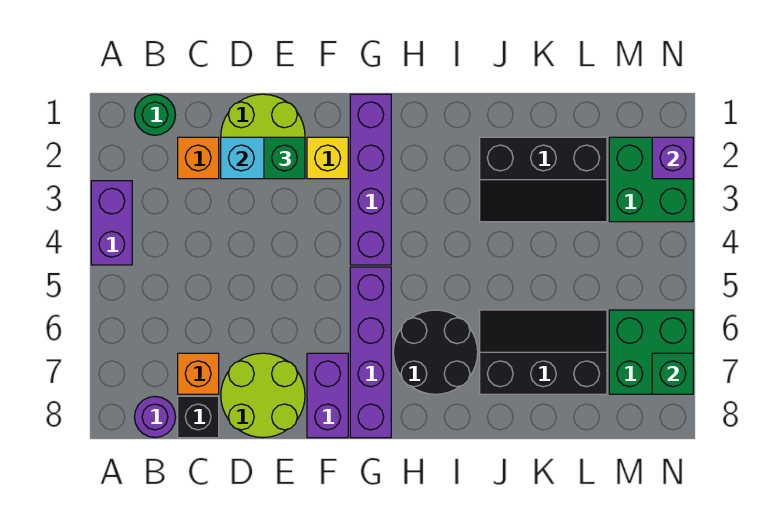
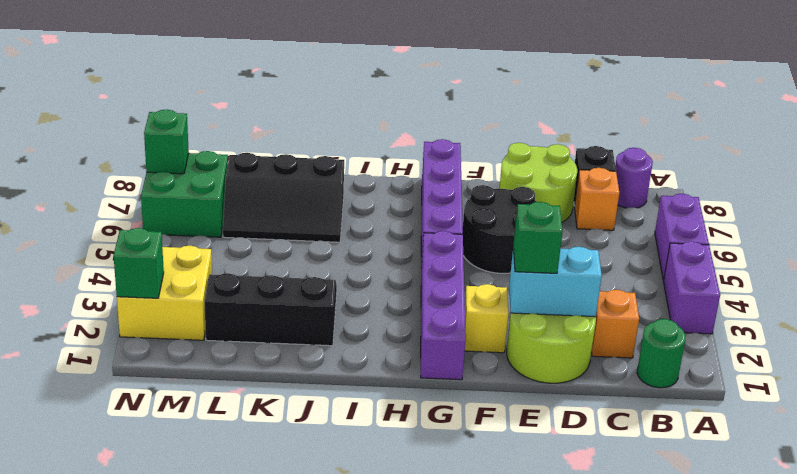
purple 1x2 brick [307,353,348,438] -> purple 1x2 brick moved to [655,194,709,280]
black 2x2 round brick [393,310,478,394] -> black 2x2 round brick moved to [463,185,536,273]
green 2x2 brick [609,137,693,222] -> yellow 2x2 brick [117,246,212,340]
purple 1x1 brick [652,137,693,179] -> green 1x1 brick [114,228,164,298]

